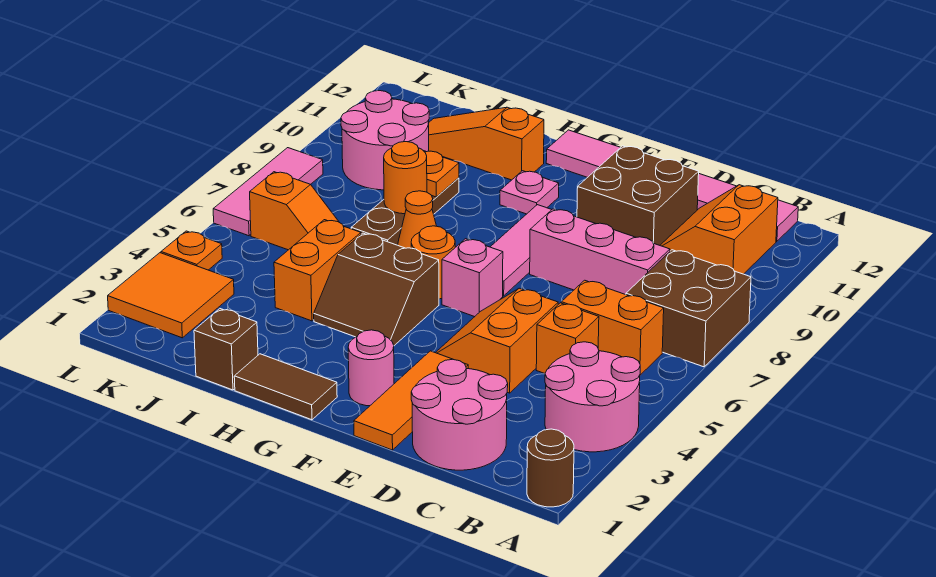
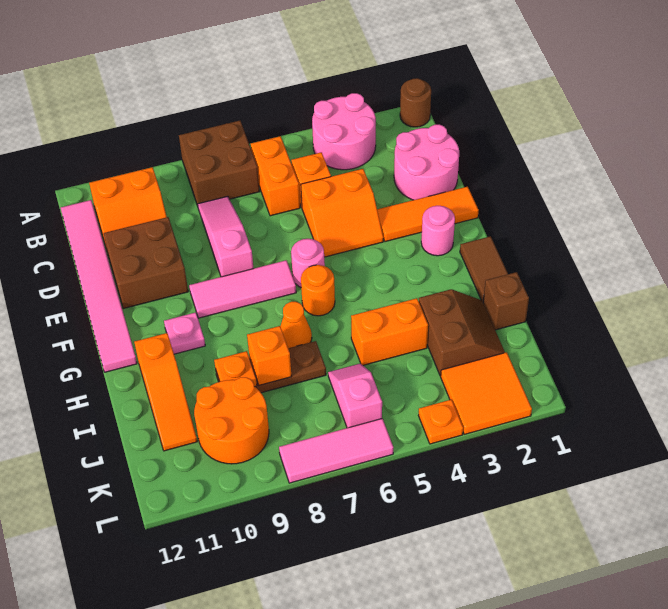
pink 1x3 brick [530,209,670,295] -> pink 1x3 slope [198,196,254,277]
pink 1x1 brick [442,239,503,317] -> pink 1x1 round brick [291,239,325,287]
brown 2x2 slope [314,233,439,346] -> brown 2x2 slope moved to [419,289,505,376]
orange 1x1 round brick [384,142,427,214] -> orange 1x1 brick [247,326,291,385]
orange 1x2 slope [250,172,339,250] -> pink 1x2 slope [328,363,382,428]
pink 2x2 round brick [341,91,429,190] -> orange 2x2 round brick [194,377,269,464]

